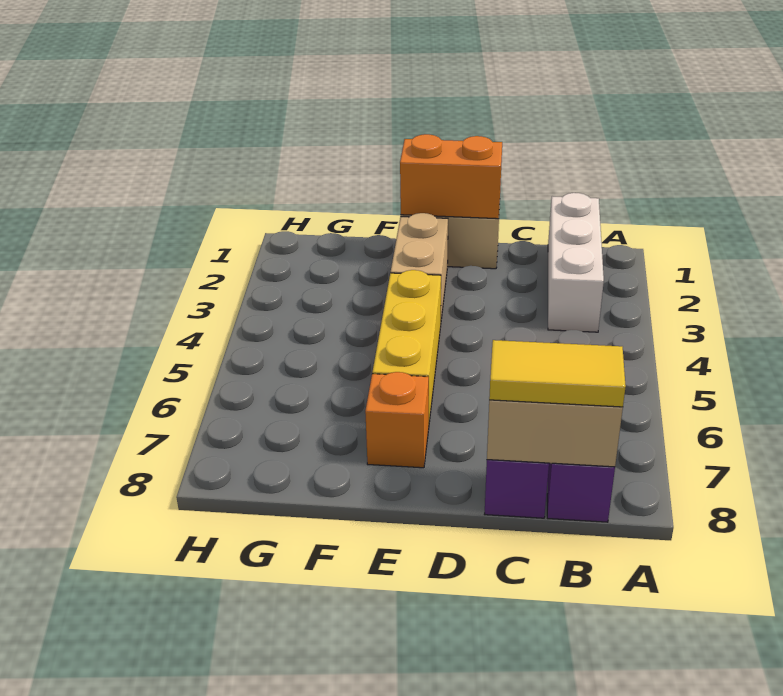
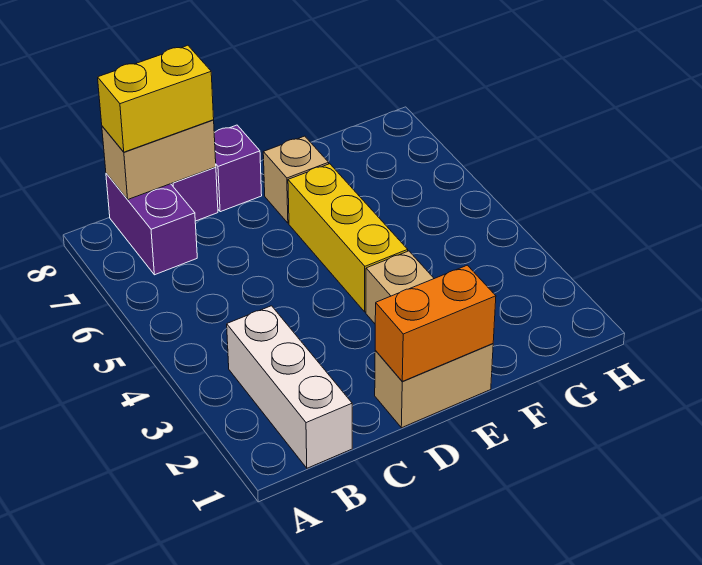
yellow 1x2 tile [489,340,626,407] -> yellow 1x2 brick [98,45,214,152]
none -> purple 1x1 brick [214,125,262,212]
orange 1x1 brick [365,372,429,468] -> tan 1x1 brick [263,136,329,223]

